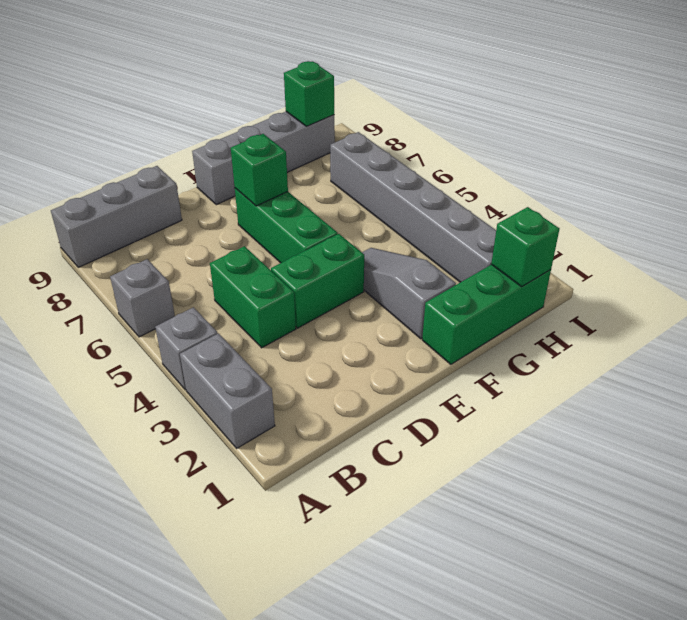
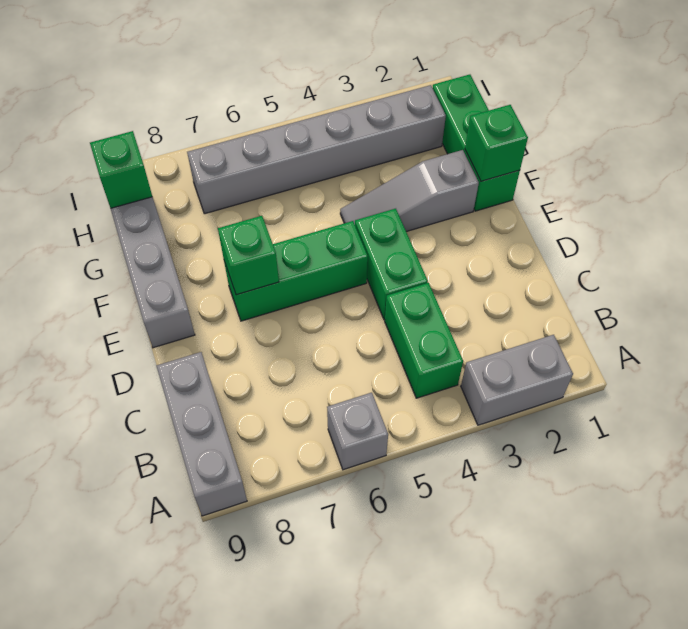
grey 1x1 brick [155,307,218,390] -> none
green 1x2 brick [210,246,296,348] -> green 1x2 brick turned to [385,283,463,398]
green 1x1 brick [491,207,559,287] -> green 1x1 brick moved to [465,105,528,181]

